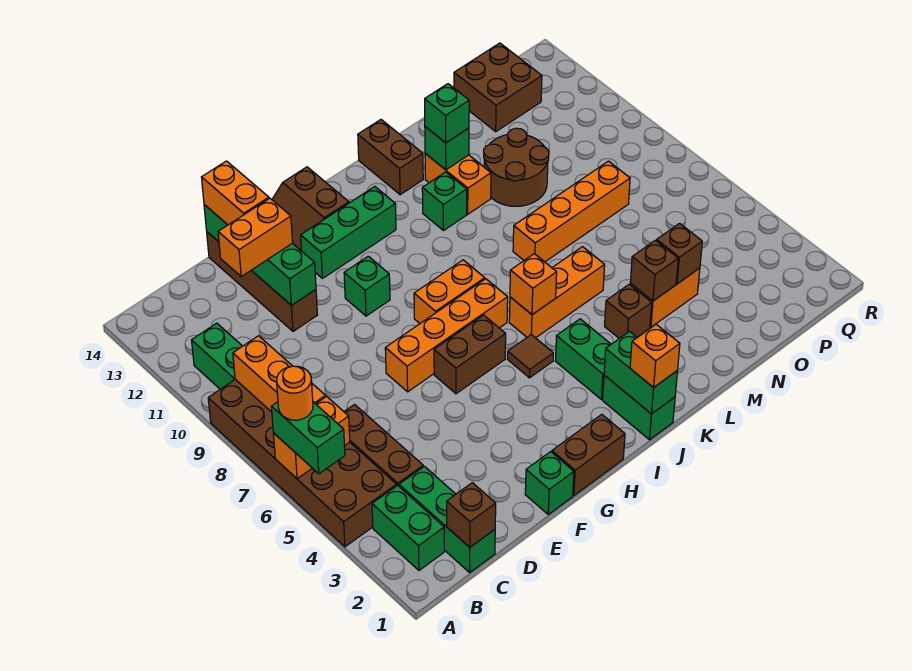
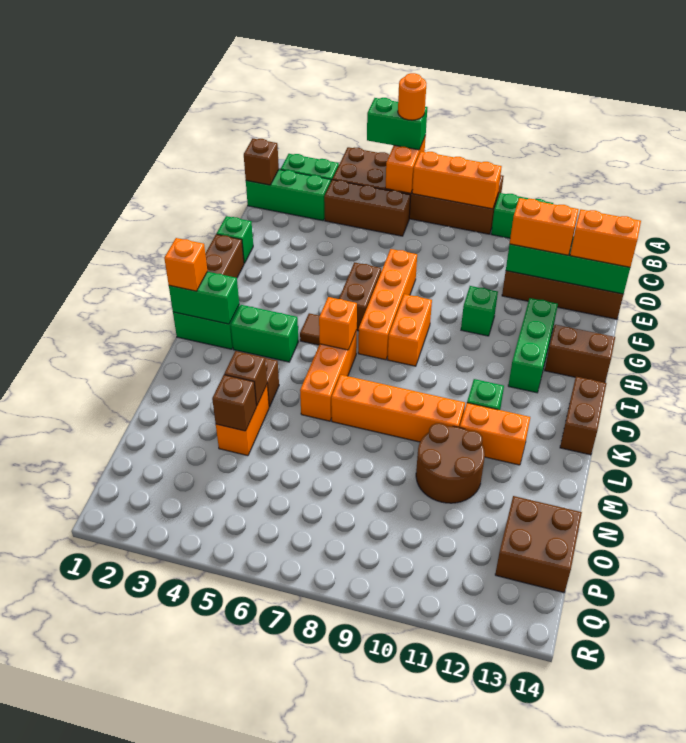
orange 1x2 brick [218,198,293,276] -> orange 1x2 brick turned to [510,198,579,255]
brown 1x2 brick [358,120,423,195] -> brown 1x2 brick turned to [560,377,607,455]
orange 1x4 brick [513,161,630,262] -> orange 1x4 brick turned to [331,375,465,442]
green 1x1 brick [425,127,469,170] -> none
green 1x1 brick [425,84,469,143] -> none

